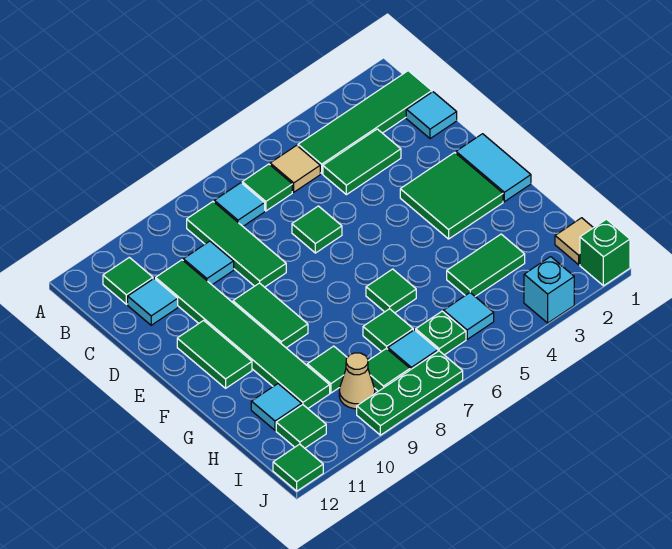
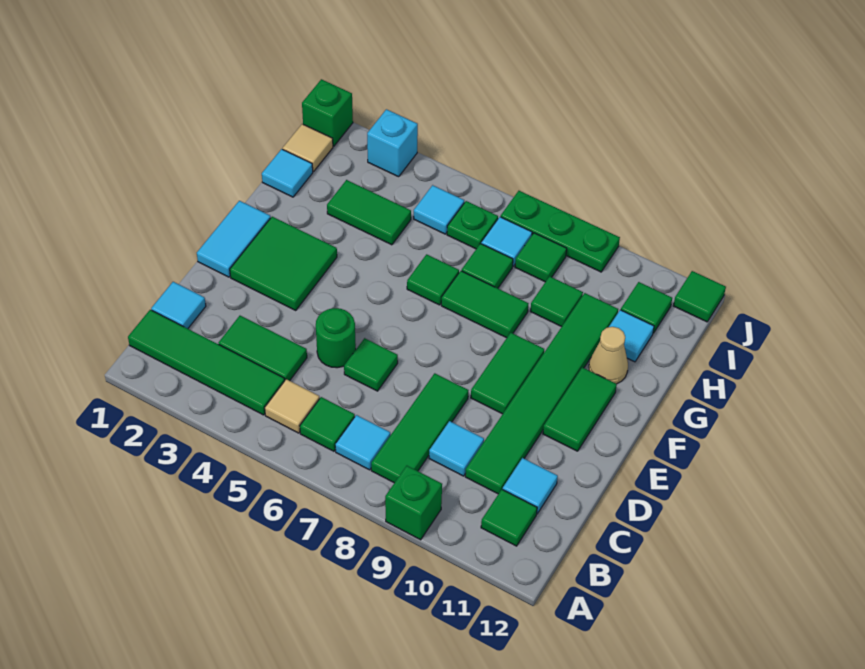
none -> green 1x1 brick [385,466,442,540]
none -> green 1x1 round brick [316,308,356,368]
none -> green 1x2 tile [441,271,528,338]
none -> cyan 1x1 tile [262,149,313,197]
tan 1x1 cone [339,353,375,409] -> tan 1x1 cone moved to [589,327,628,384]

